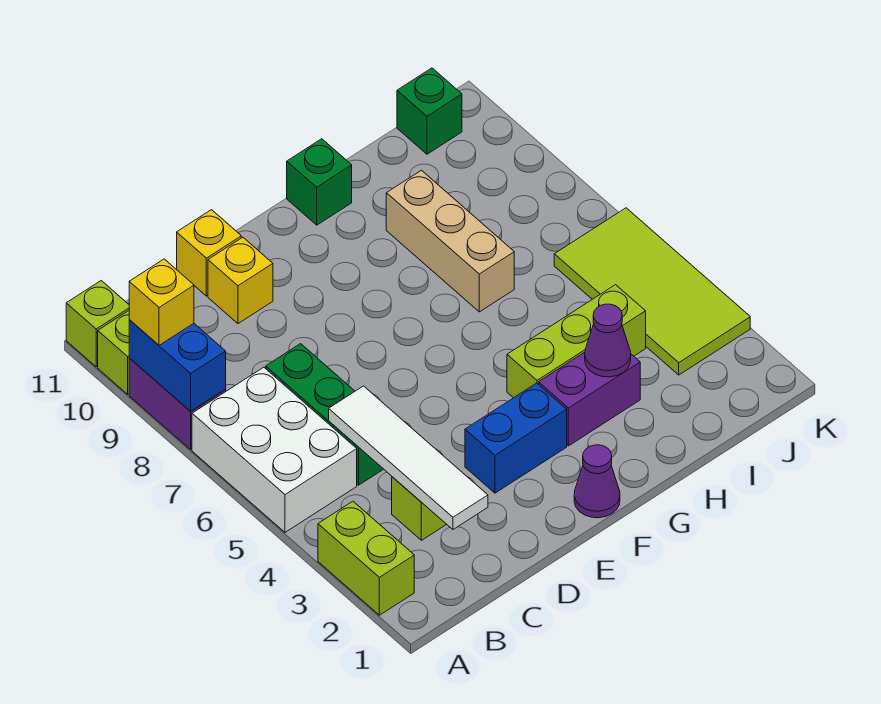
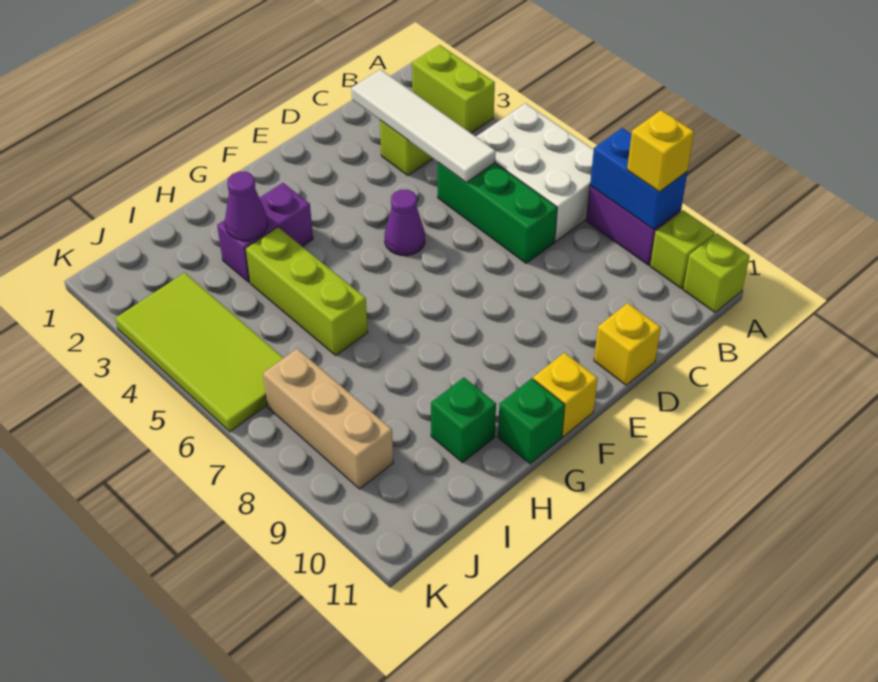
yellow 1x1 brick [208,237,273,323] -> yellow 1x1 brick moved to [533,353,598,437]
blue 1x2 brick [465,383,567,493] -> none
purple 1x1 cone [574,445,620,518] -> purple 1x1 cone moved to [385,190,425,256]
lime 1x3 brick [507,285,646,398] -> lime 1x3 brick turned to [245,227,368,355]
tan 1x3 brick [386,170,514,312] -> tan 1x3 brick moved to [263,349,393,489]
green 1x1 brick [397,68,462,154] -> green 1x1 brick moved to [431,377,496,463]

